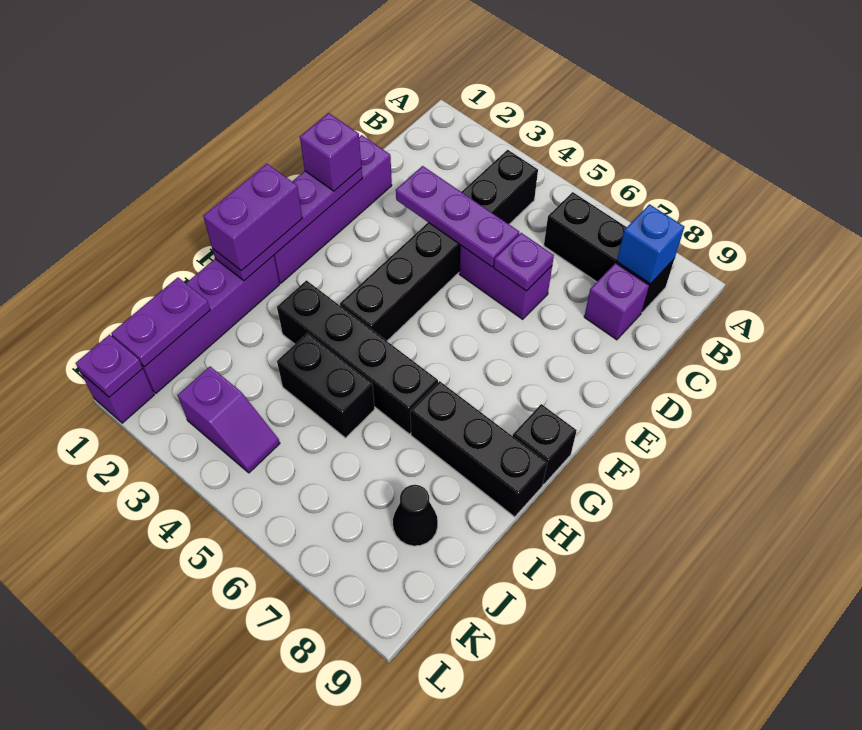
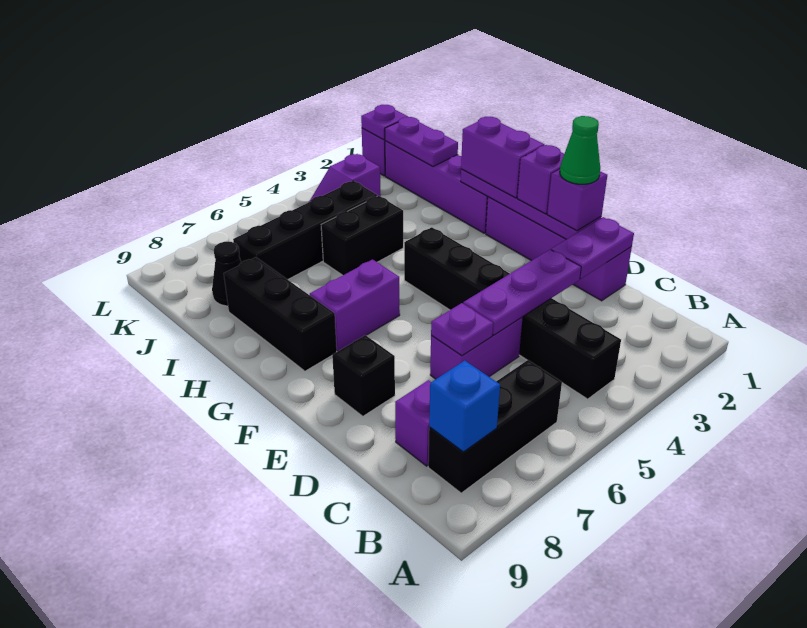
none -> purple 1x2 plate [551,217,634,279]
none -> green 1x1 cone [560,116,600,184]
none -> purple 1x1 brick [517,145,564,214]
none -> purple 1x2 brick [310,260,400,351]
black 1x1 brick [513,404,577,484] -> black 1x1 brick moved to [332,335,395,416]
black 1x4 brick [277,280,438,434] -> black 1x4 brick moved to [233,181,377,280]
black 1x3 brick [410,381,547,517] -> black 1x3 brick turned to [224,257,337,371]

